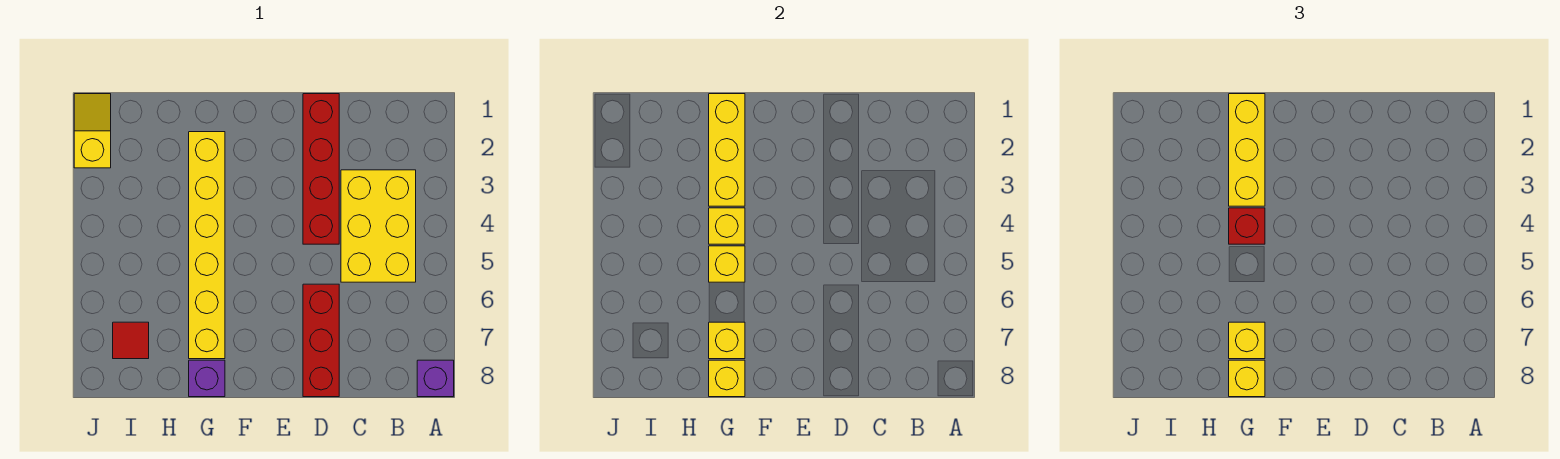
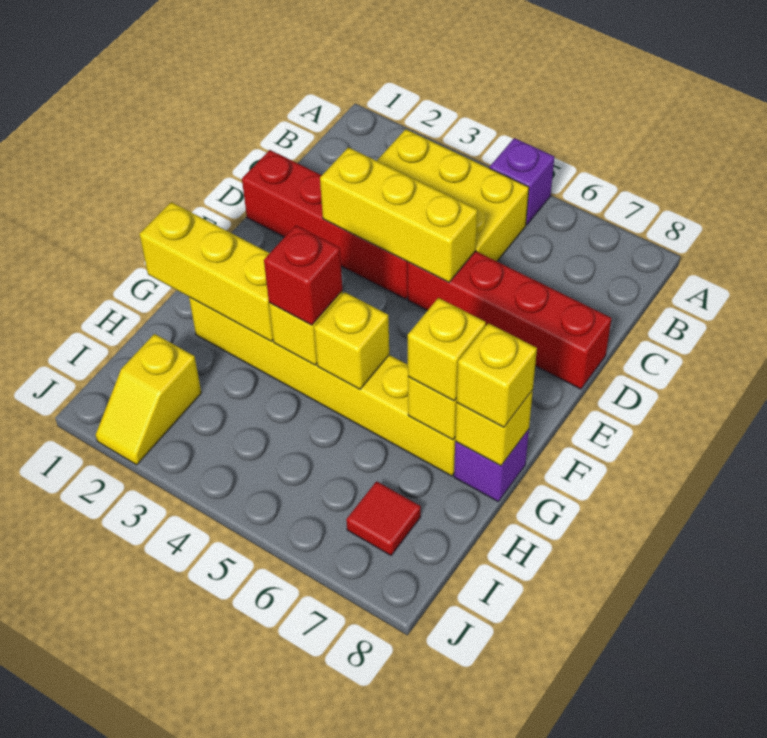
purple 1x1 brick [417,360,454,397] -> purple 1x1 brick moved to [490,138,554,225]
red 1x3 brick [303,284,339,397] -> red 1x4 brick [408,251,611,389]
yellow 1x3 brick [1229,94,1265,206] -> yellow 1x3 brick moved to [320,147,478,282]
yellow 1x2 slope [74,94,111,168] -> yellow 1x2 slope turned to [96,334,201,465]

